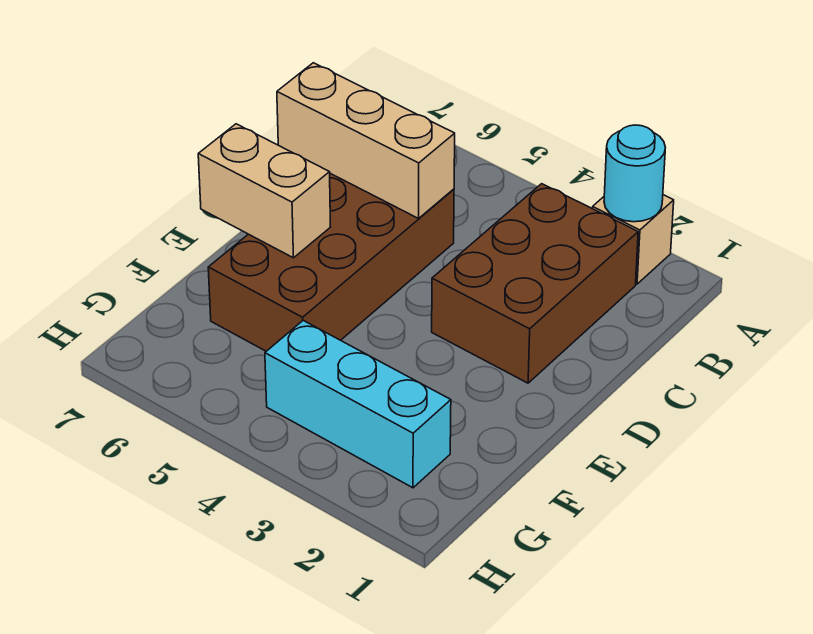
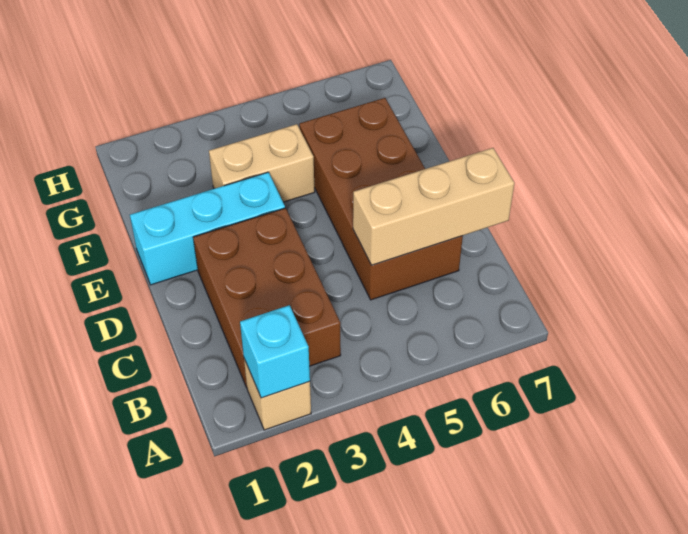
cyan 1x1 round brick [604,125,665,222] -> cyan 1x1 brick [240,305,310,398]
tan 1x2 brick [198,124,330,258] -> tan 1x2 brick moved to [209,124,315,202]
cyan 1x3 brick [265,321,451,488] -> cyan 1x3 brick moved to [130,172,285,285]

